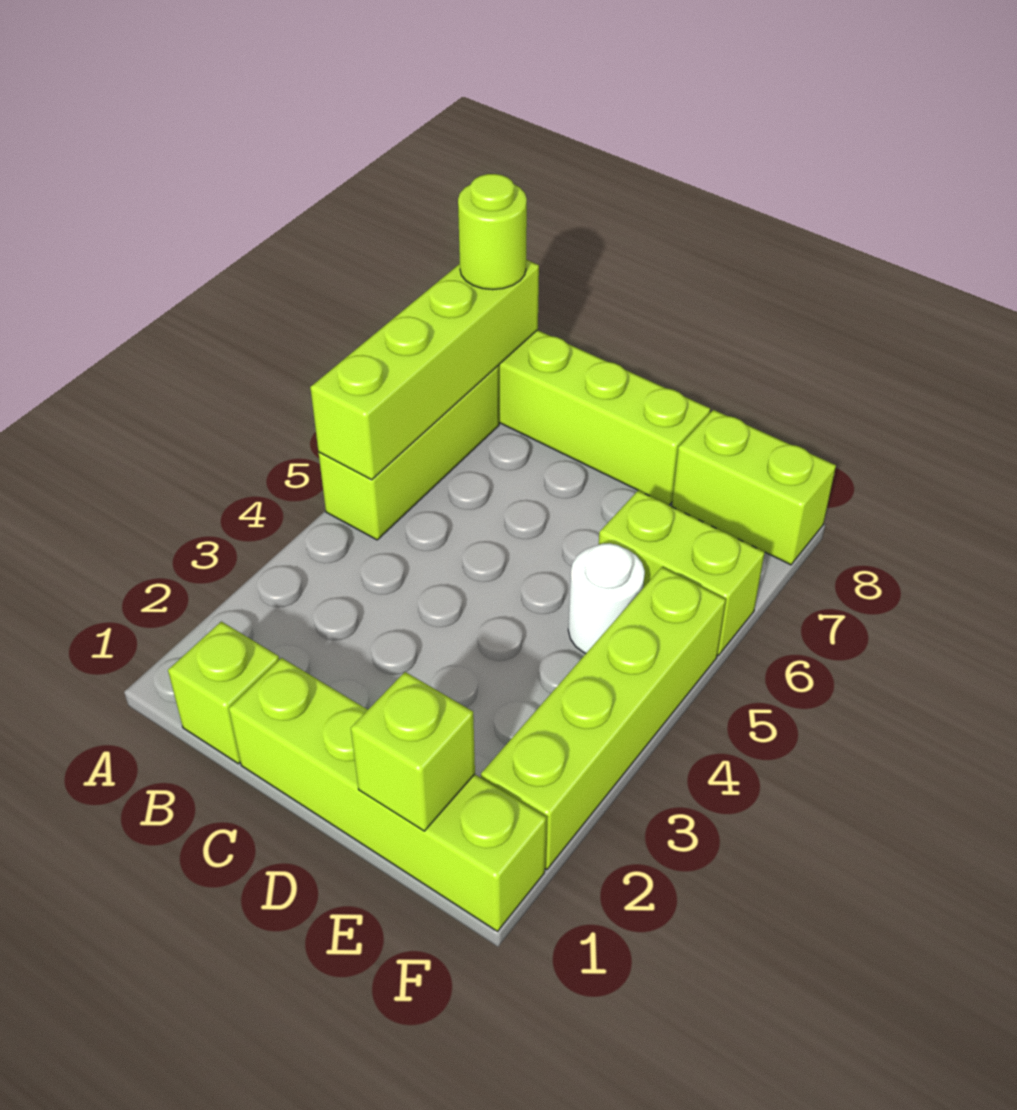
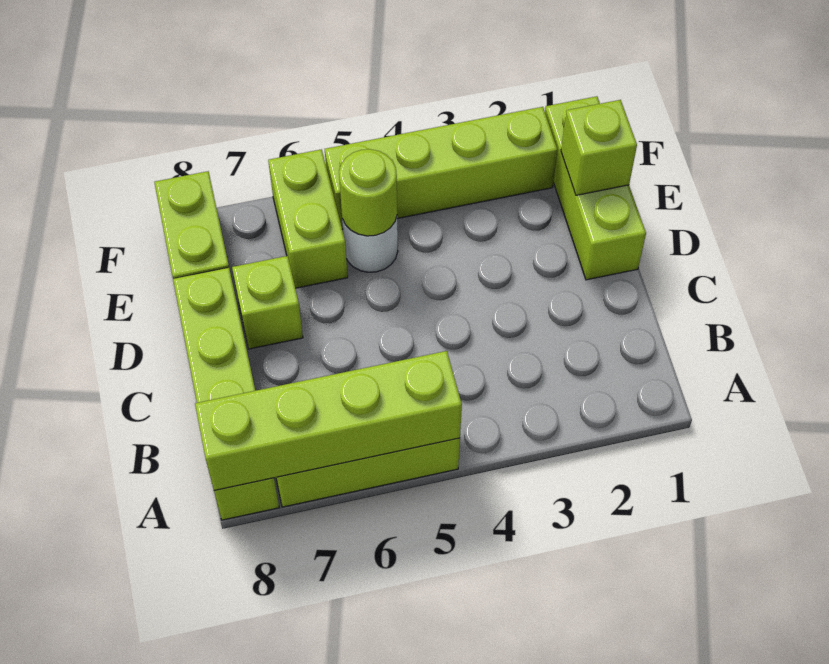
lime 1x1 round brick [458,174,527,290] -> lime 1x1 round brick moved to [339,149,397,236]
lime 1x1 brick [168,622,279,764] -> lime 1x1 brick moved to [232,256,303,349]
lime 1x4 brick [229,658,546,931] -> lime 1x3 brick [545,96,646,280]

